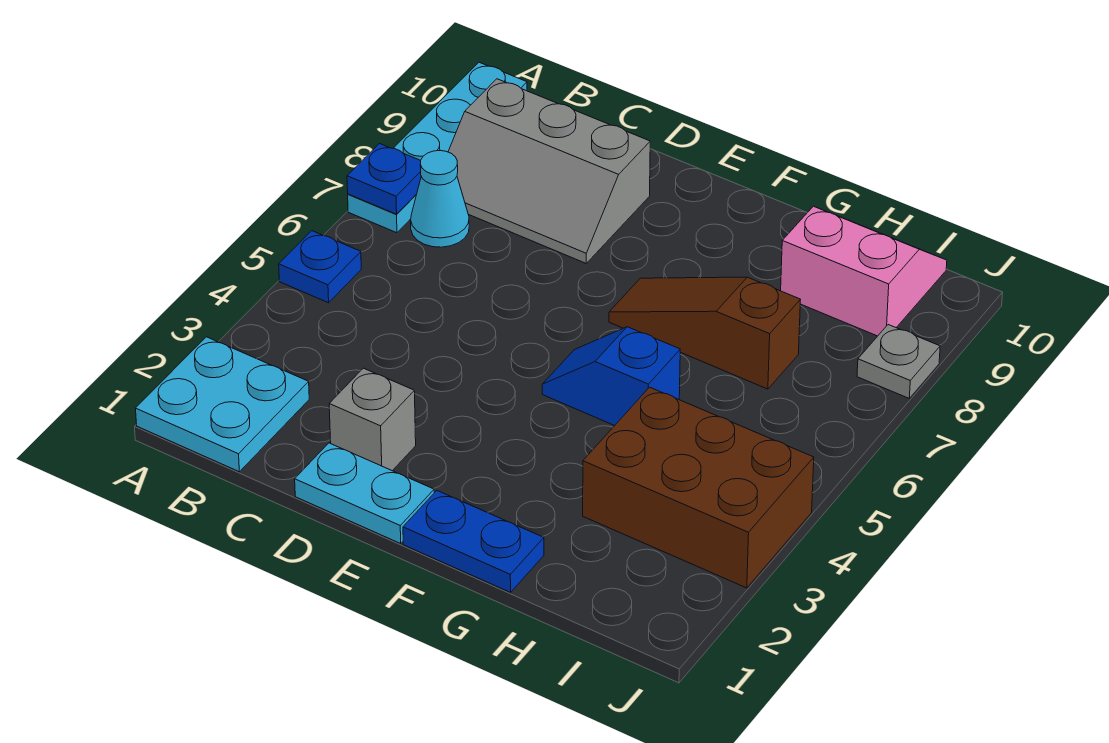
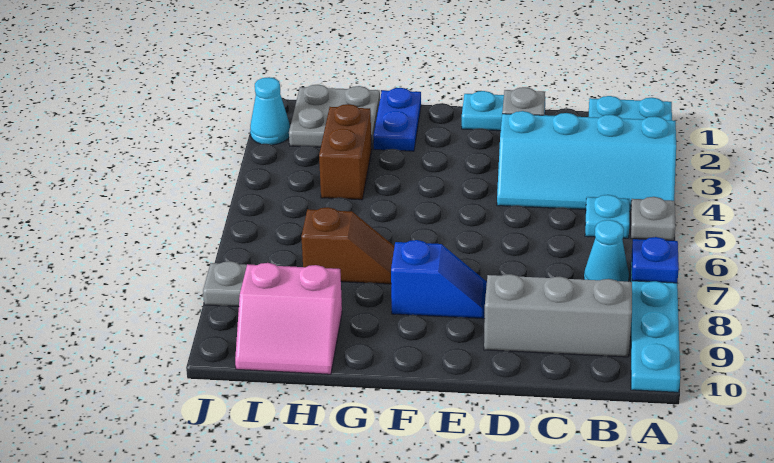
none -> cyan 2x4 slope [497,111,676,211]
blue 1x1 plate [279,231,361,303] -> grey 1x1 plate [631,197,675,240]
none -> cyan 1x1 plate [585,195,629,238]
blue 1x2 plate [403,491,544,592] -> blue 1x2 plate turned to [373,88,421,151]
blue 1x2 slope [542,327,680,426] -> blue 1x2 slope moved to [391,240,487,319]
brown 1x3 slope [609,277,800,389] -> brown 1x2 slope [301,207,395,284]
none -> grey 2x2 plate [289,85,380,147]
brown 2x3 brick [583,387,814,588] -> brown 1x2 brick [319,104,372,200]
none -> cyan 1x1 cone [250,77,290,145]

